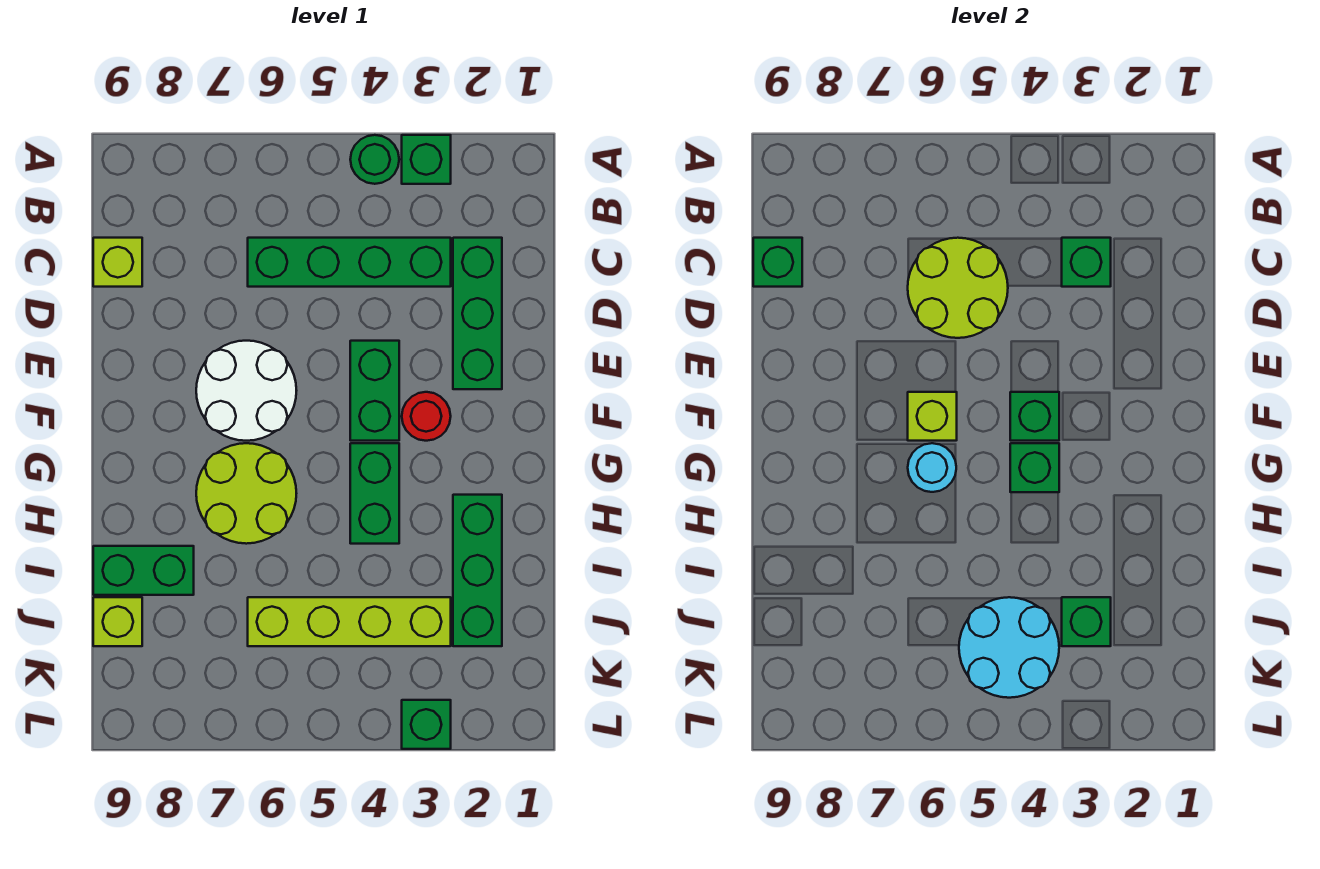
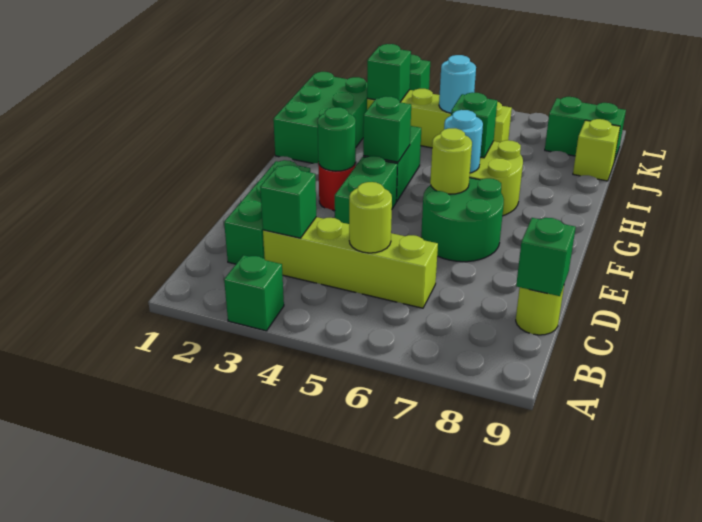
green 1x1 round brick [350,135,399,184] -> green 1x1 round brick moved to [318,107,356,171]
green 1x4 brick [248,238,451,287] -> lime 1x4 brick [263,217,438,308]
lime 2x2 round brick [908,238,1008,338] -> lime 1x1 round brick [349,182,392,253]
lime 1x1 brick [93,238,142,287] -> lime 1x1 round brick [516,286,564,335]
white 2x2 round brick [196,341,297,441] -> green 2x2 round brick [421,178,504,262]
green 1x1 brick [1010,392,1059,441] -> green 1x1 brick moved to [451,92,497,158]
lime 1x1 brick [908,392,957,441] -> lime 1x1 round brick [430,128,472,194]
green 1x3 brick [453,495,502,646] -> green 2x3 brick [273,72,367,163]
green 1x2 brick [93,546,194,595] -> green 1x2 brick moved to [545,97,626,161]
cyan 2x2 round brick [959,597,1059,698] -> cyan 1x1 round brick [439,55,476,113]

